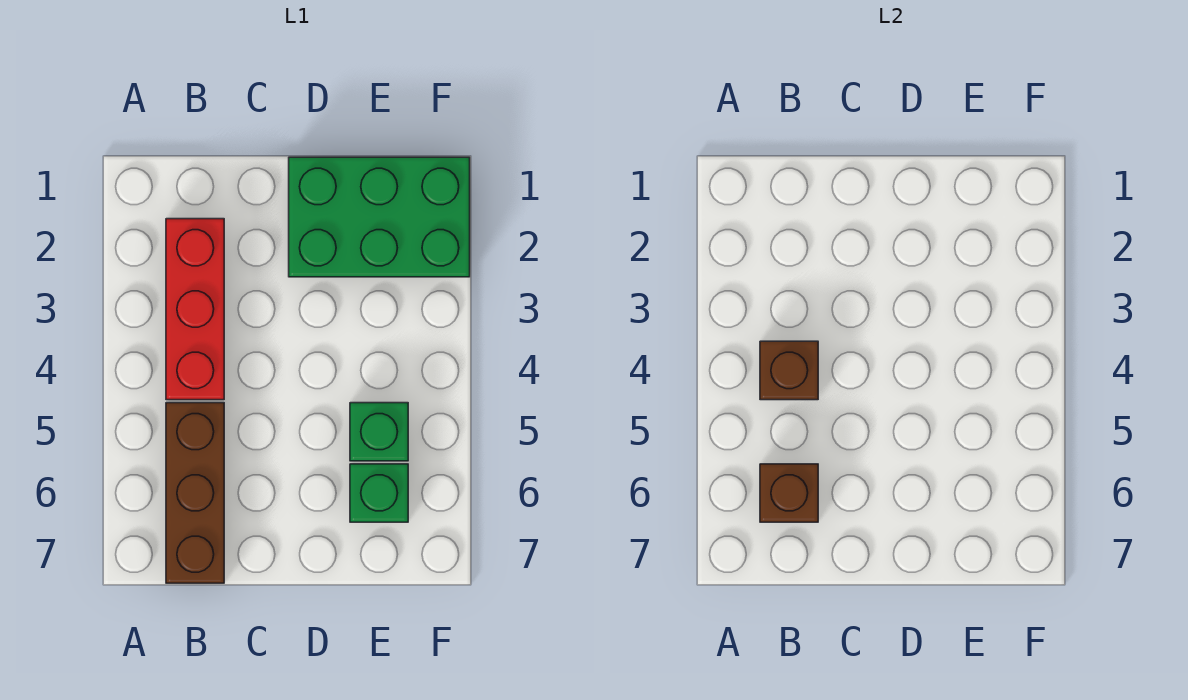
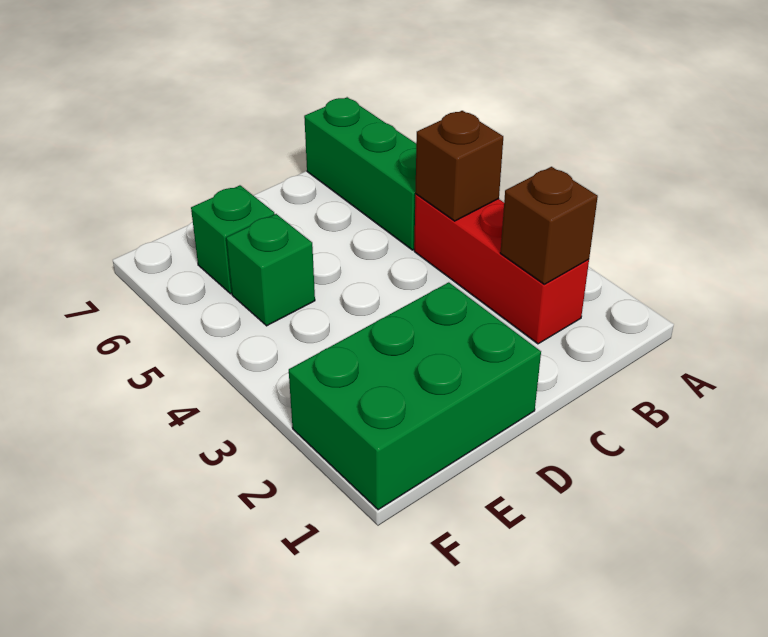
brown 1x3 brick [166,403,224,583] -> green 1x3 brick [304,97,416,250]
brown 1x1 brick [760,464,818,522] -> brown 1x1 brick moved to [500,167,598,284]

